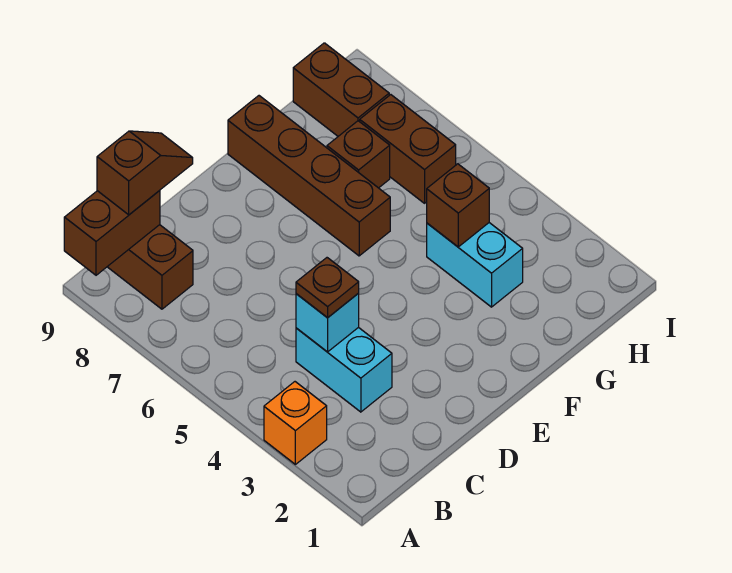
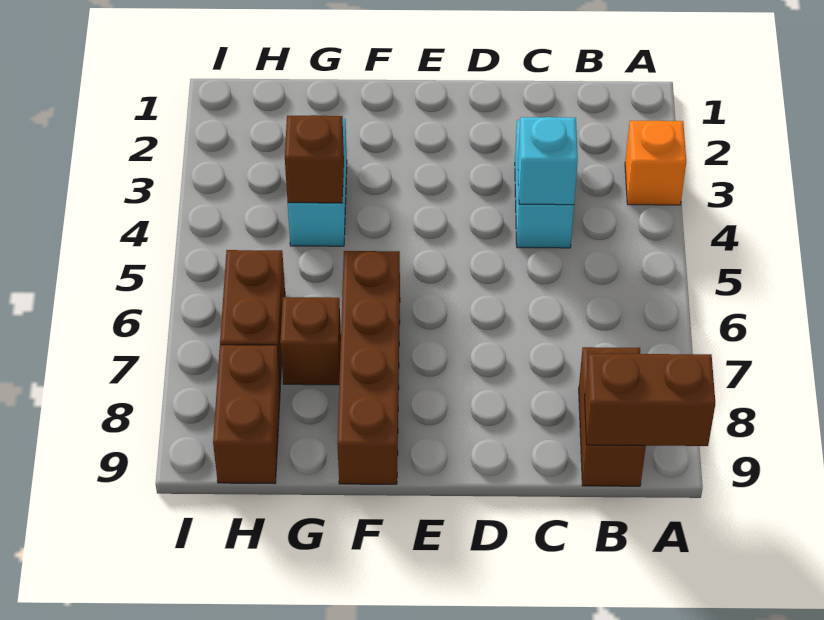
brown 1x2 slope [97,131,193,215] -> none
brown 1x1 plate [296,258,359,317] -> none

